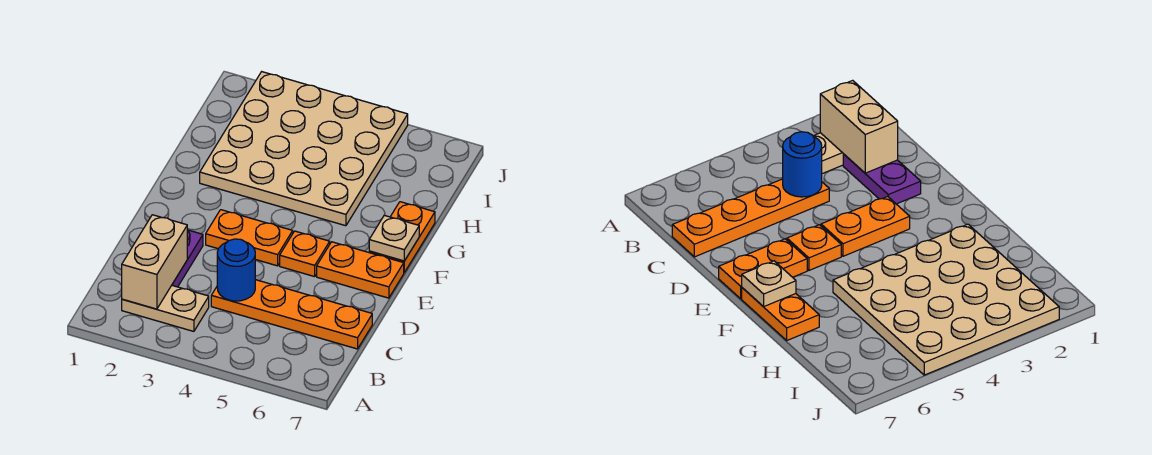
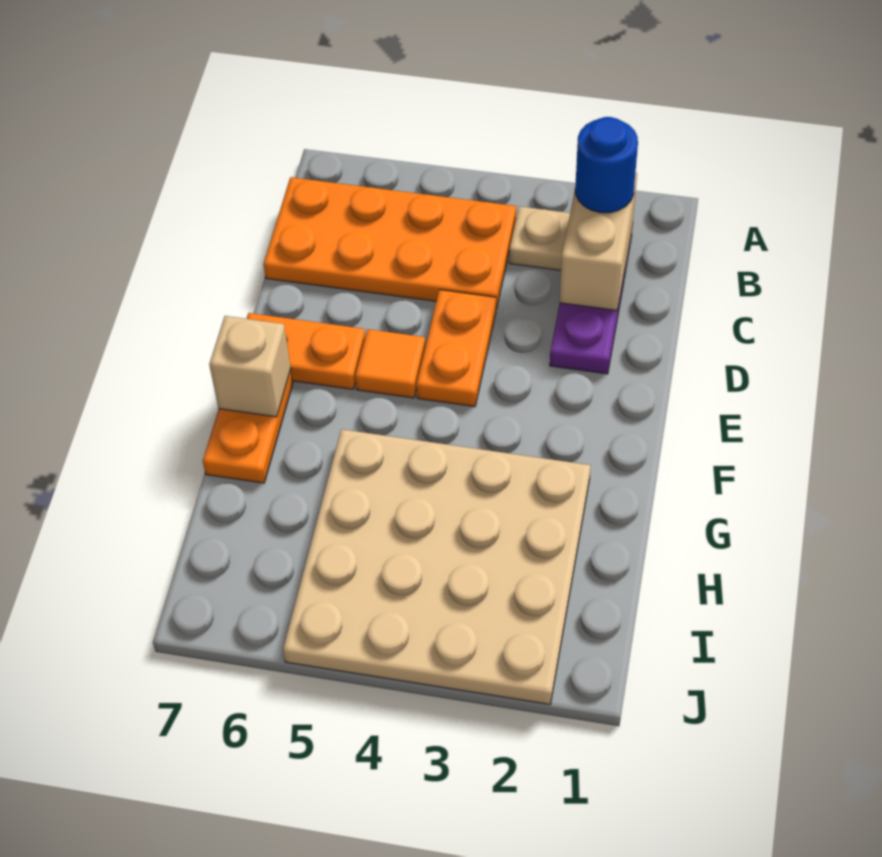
orange 1x4 plate [211,280,372,349] -> orange 2x4 plate [263,177,516,309]
blue 1x1 round brick [217,239,255,301] -> blue 1x1 round brick moved to [575,117,638,213]
orange 1x2 plate [206,210,293,266] -> orange 1x2 plate turned to [416,290,496,407]
orange 1x1 plate [280,231,330,277] -> orange 1x1 tile [355,329,425,398]
tan 1x1 plate [369,215,419,261] -> tan 1x1 brick [209,316,291,417]

